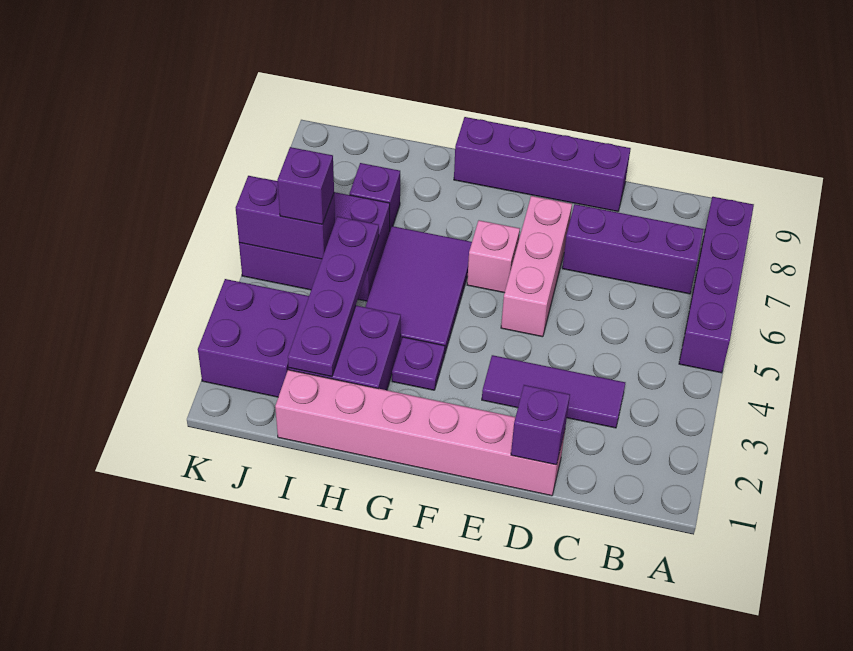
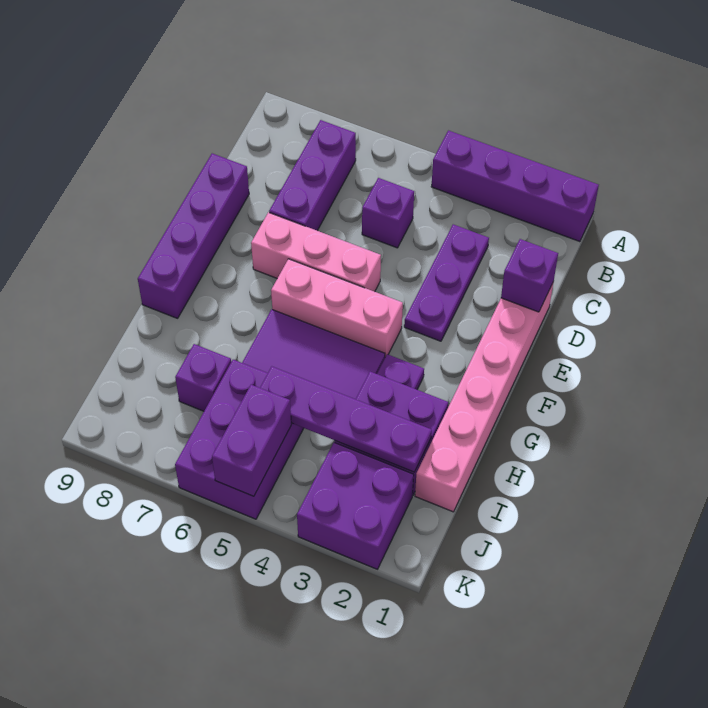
purple 1x4 brick [679,197,754,373] -> purple 1x4 brick moved to [431,131,599,242]
purple 1x3 tile [482,355,625,428] -> purple 1x3 plate [404,224,489,341]
pink 1x1 brick [467,220,520,293] -> pink 1x3 brick [271,259,403,357]
purple 1x1 brick [277,147,334,224] -> purple 1x1 brick moved to [362,178,414,248]

